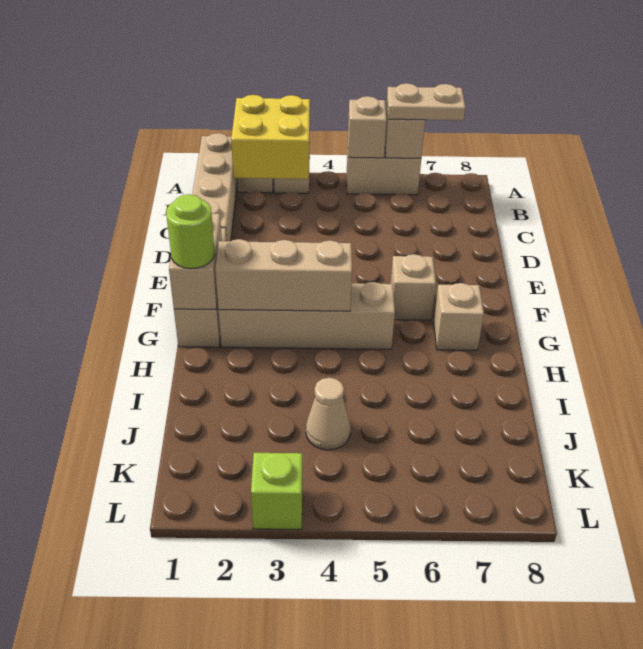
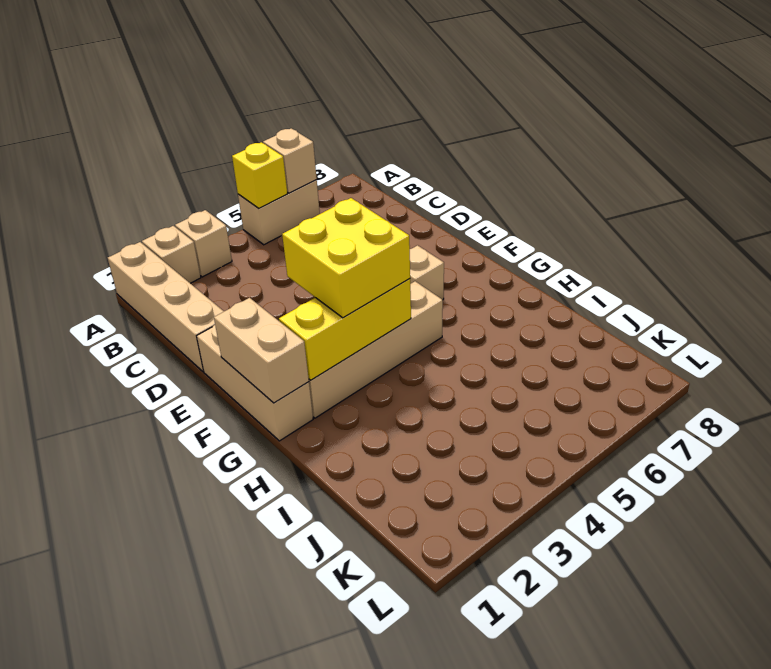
yellow 2x2 brick [231,95,310,179] -> yellow 2x2 brick moved to [282,198,410,318]
tan 1x1 brick [348,96,387,158] -> yellow 1x1 brick [232,142,287,208]
tan 1x2 plate [387,83,465,120] -> none
lime 1x1 round brick [166,194,215,269] -> none
tan 1x3 brick [215,239,352,311] -> yellow 1x3 brick [279,279,411,380]
tan 1x1 brick [434,283,484,350] -> none
tan 1x1 cone [306,378,351,450] -> none
lime 1x1 brick [251,453,302,529] -> none

